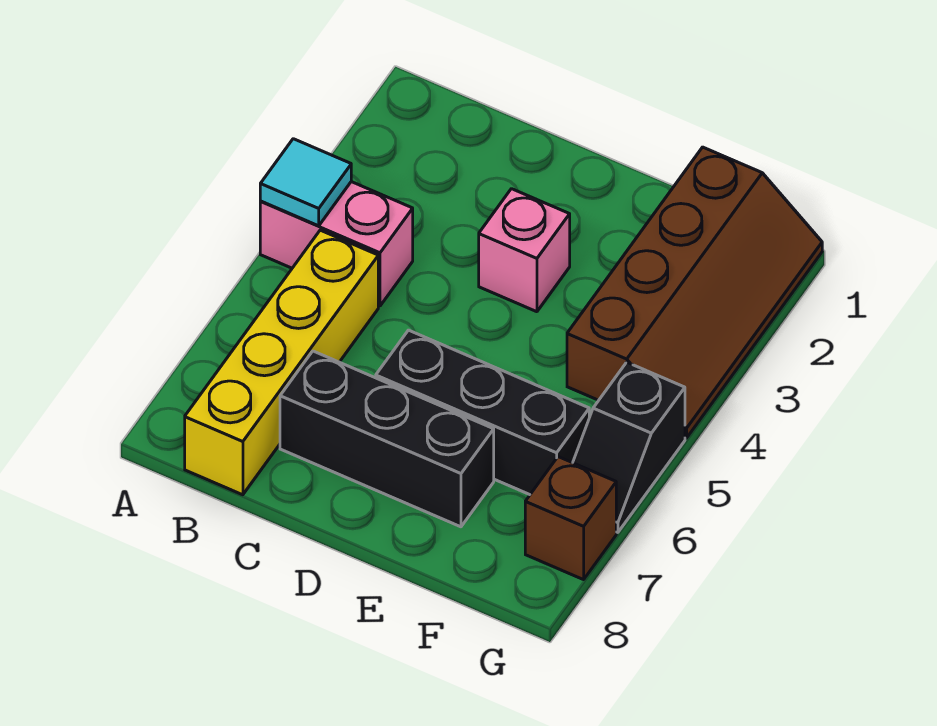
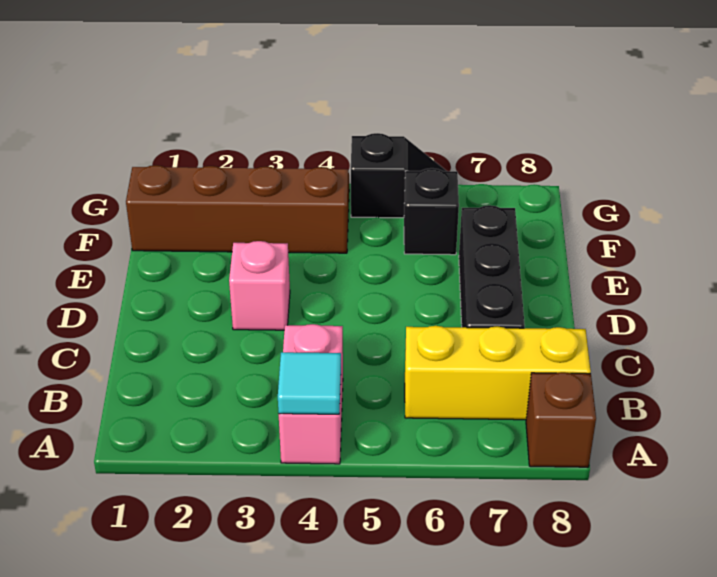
yellow 1x4 brick [185,230,378,495] -> yellow 1x3 brick [405,326,591,420]
black 1x3 brick [376,330,589,495] -> black 1x1 brick [404,168,459,255]
brown 1x1 brick [525,457,616,580] -> brown 1x1 brick moved to [526,372,596,467]

